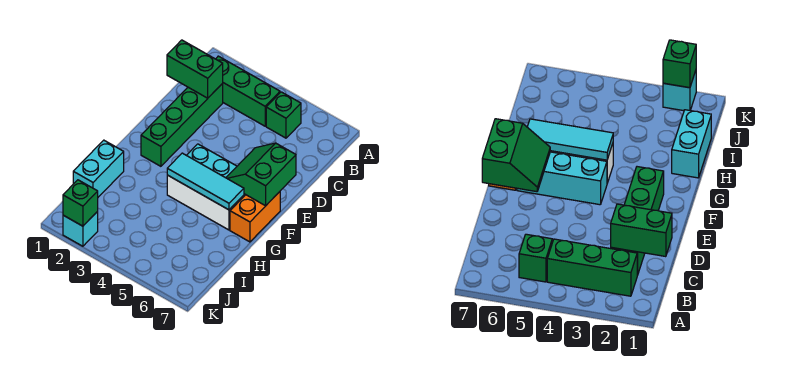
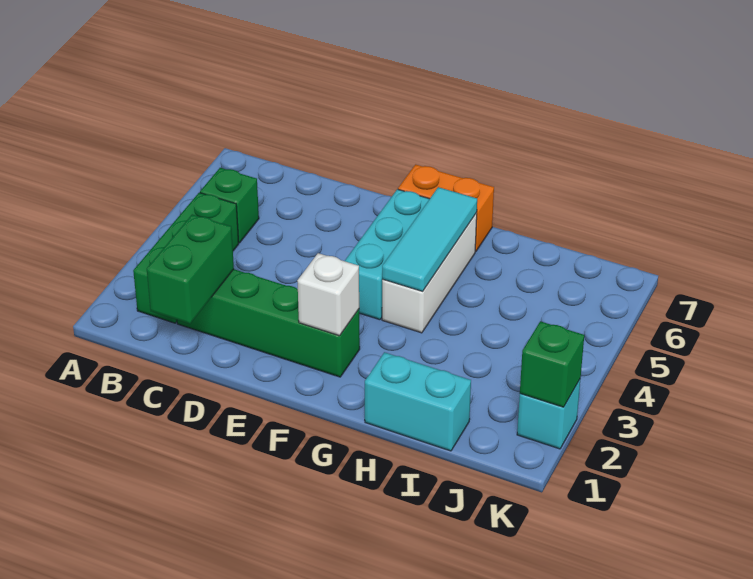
green 2x2 slope [226,143,296,206] -> none
none -> white 1x1 brick [297,253,359,336]

